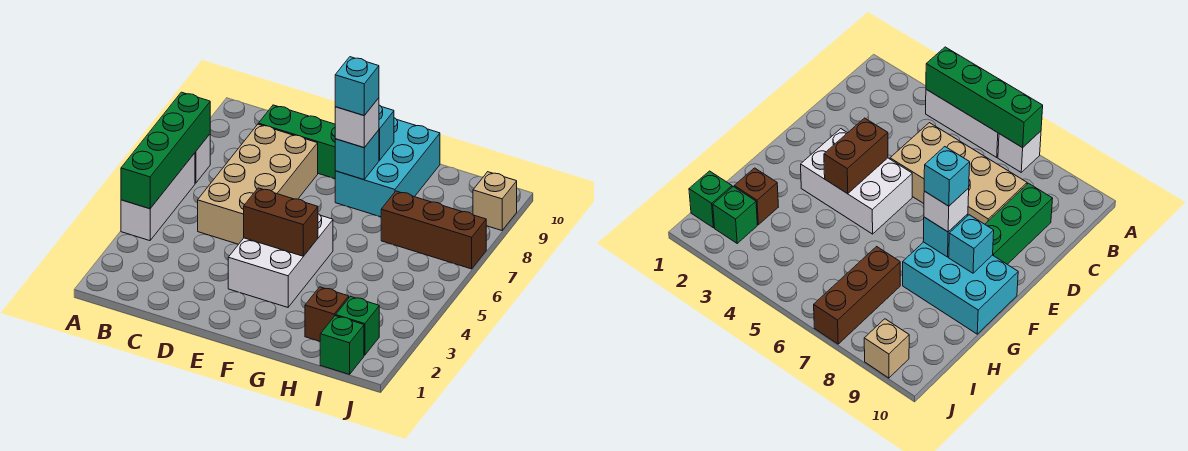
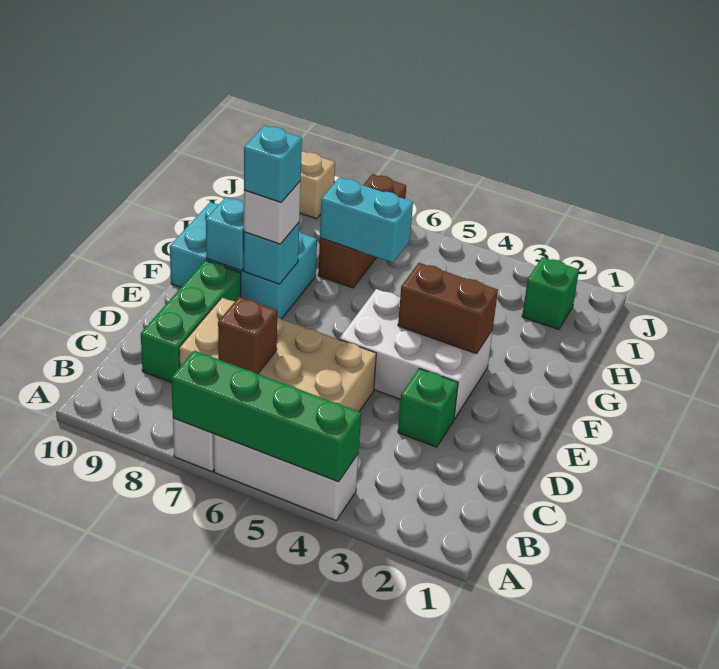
brown 1x2 brick [244,188,318,256] -> brown 1x2 brick turned to [398,263,498,354]
brown 1x1 brick [305,287,349,341] -> brown 1x1 brick moved to [218,297,277,374]
none -> cyan 1x2 brick [320,178,413,263]
green 1x1 brick [320,316,364,374] -> green 1x1 brick moved to [398,368,458,447]

